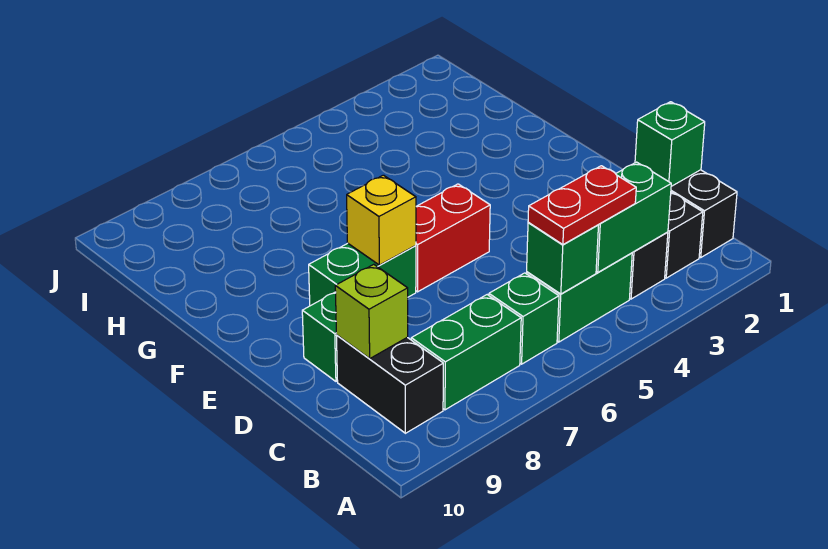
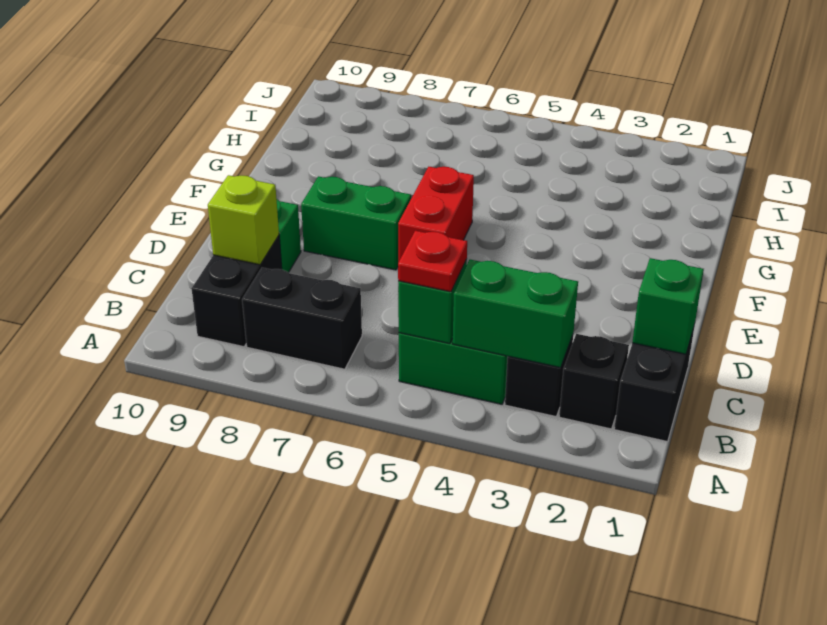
red 1x2 plate [528,166,636,245] -> red 1x1 plate [398,231,467,292]
green 1x1 brick [489,273,559,364] -> none
green 1x2 brick [411,295,521,410] -> black 1x2 brick [242,268,362,369]
red 1x2 brick [416,184,490,292] -> red 1x2 brick turned to [398,167,474,262]
yellow 1x1 brick [347,175,416,265] -> none

